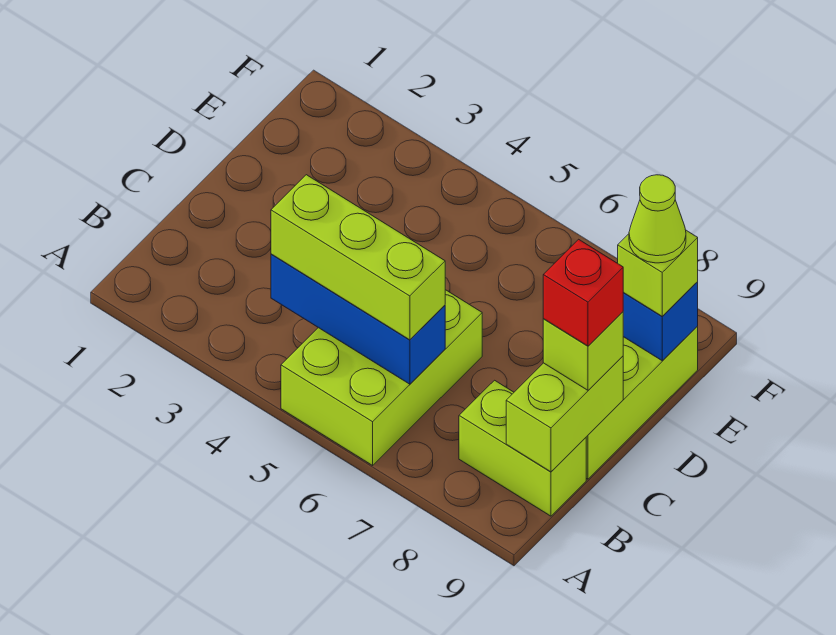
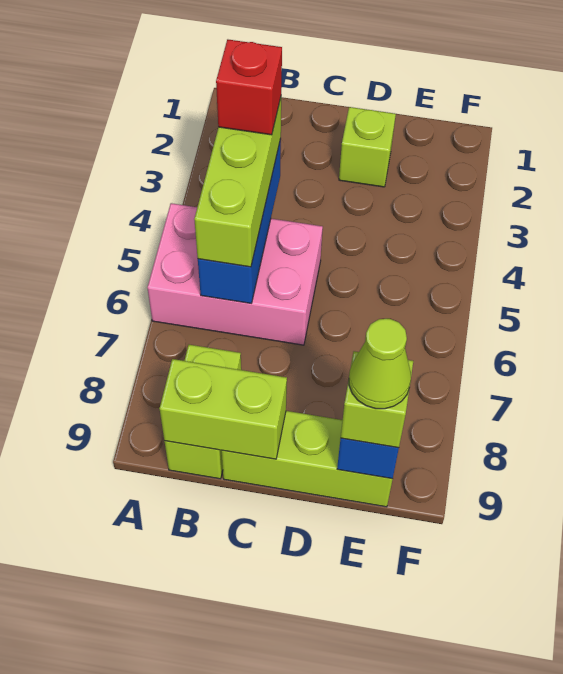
lime 2x3 brick [281,290,482,465] -> pink 2x3 brick [147,203,323,345]
lime 1x1 brick [543,312,623,390] -> lime 1x1 brick moved to [339,107,396,187]
red 1x1 brick [543,239,623,346] -> red 1x1 brick moved to [216,39,282,135]

